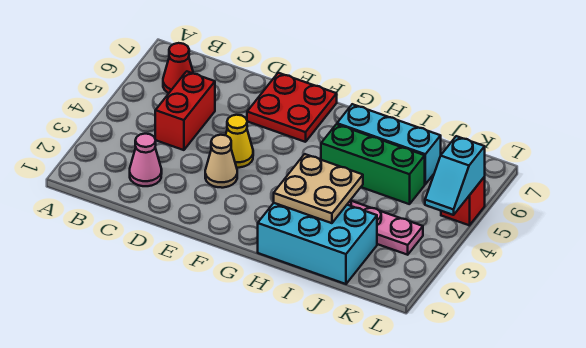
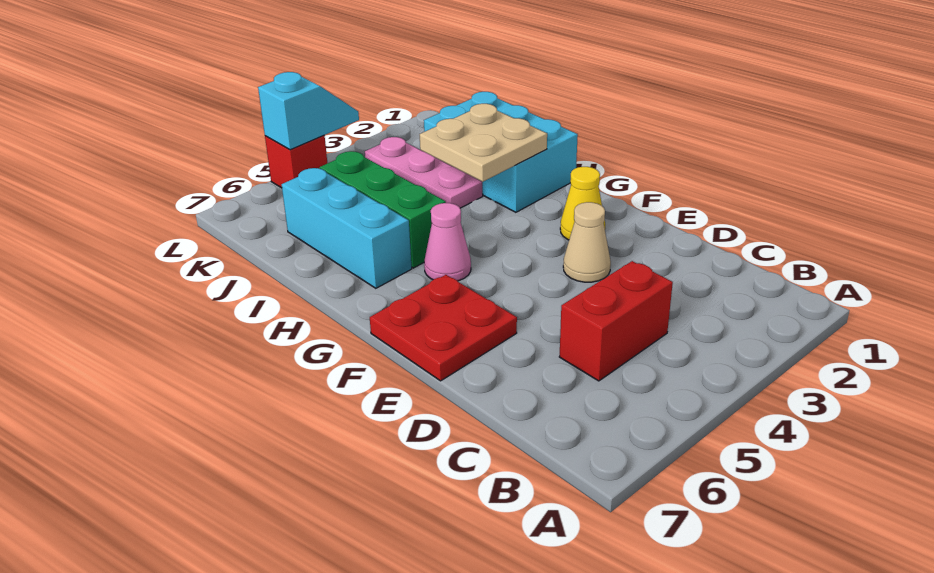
red 1x1 cone [163,43,194,93] -> none
pink 1x1 cone [130,134,162,186] -> pink 1x1 cone moved to [424,203,471,281]
yellow 1x1 cone [226,115,253,168] -> yellow 1x1 cone moved to [560,167,605,240]

